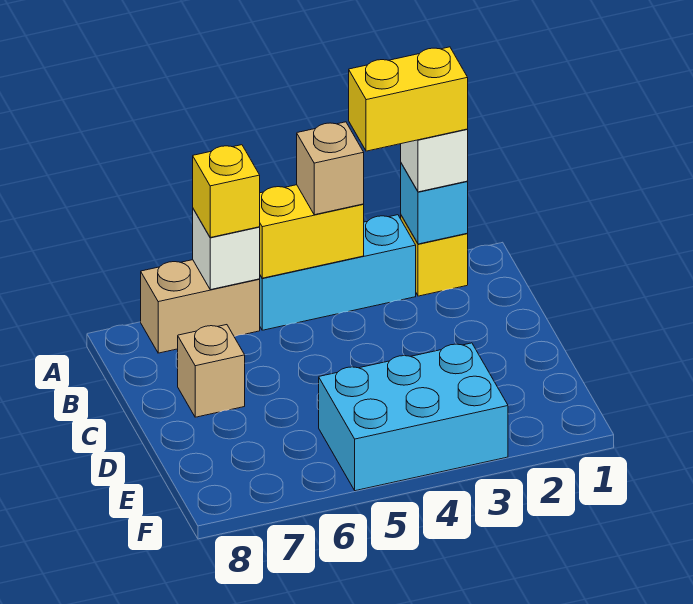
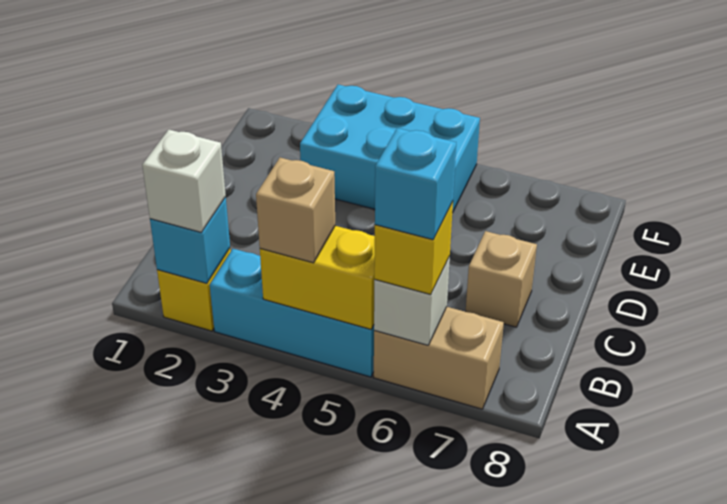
yellow 1x2 brick [349,47,468,151] -> none
none -> cyan 1x1 brick [375,128,456,240]

